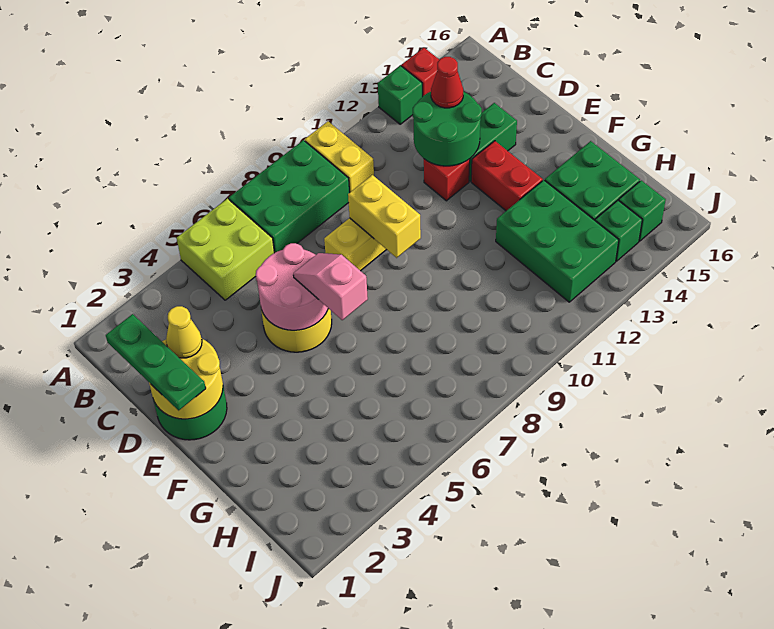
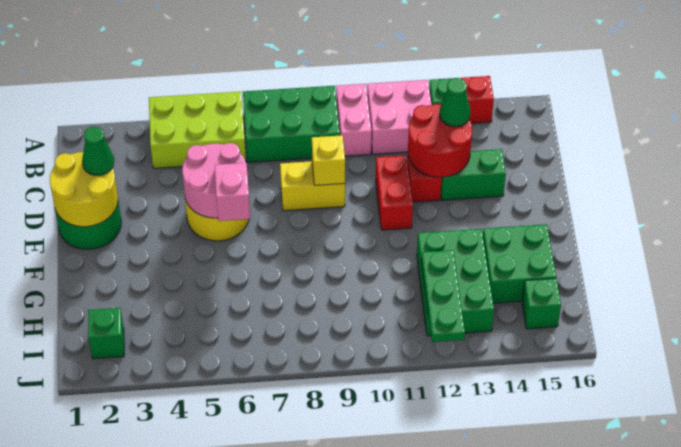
lime 2x2 brick [177,199,274,300] -> lime 2x3 brick [149,92,246,168]
yellow 1x2 brick [305,121,374,192] -> pink 1x2 brick [336,84,372,156]
none -> pink 2x2 brick [367,80,432,154]
green 1x3 plate [106,314,206,410] -> green 1x3 plate moved to [421,250,465,342]
green 2x2 round brick [413,92,482,166] -> red 2x2 round brick [408,104,472,177]
red 1x1 cone [431,57,463,108] -> green 1x1 cone [440,78,470,127]
yellow 1x1 cone [166,306,202,358] -> green 1x1 cone [82,127,114,175]
yellow 1x2 brick [348,175,421,258] -> yellow 1x1 brick [312,135,345,185]
red 1x2 brick [471,141,543,211] -> red 1x2 brick moved to [376,155,413,230]
green 1x1 brick [595,200,642,261] -> green 1x1 brick moved to [88,308,124,359]

